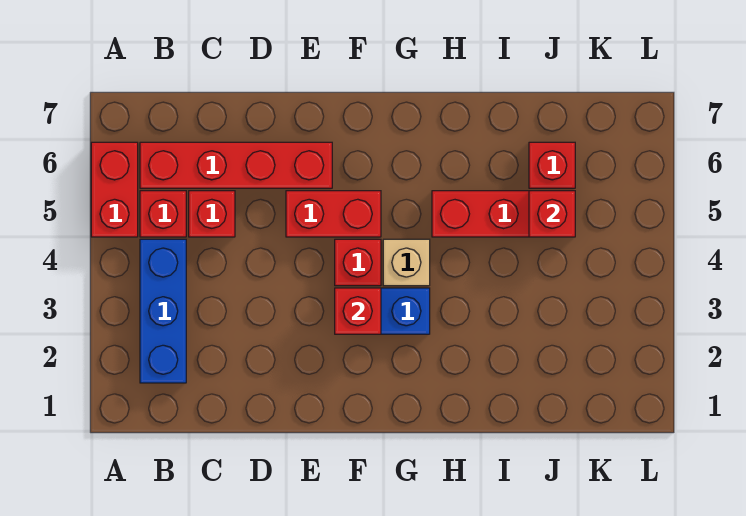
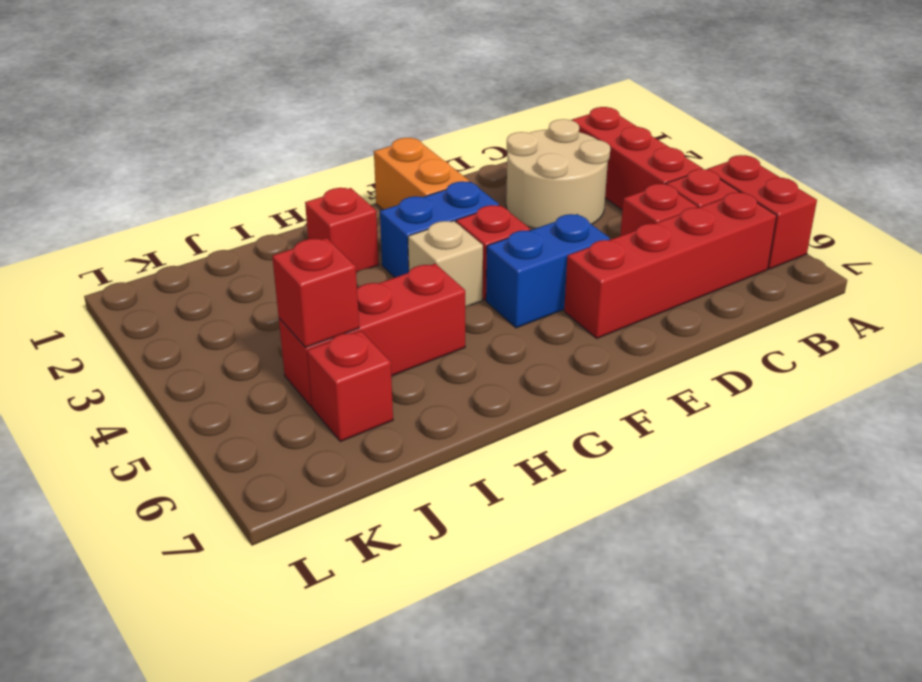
blue 1x3 brick [140,239,186,383] -> red 1x3 brick [572,107,703,210]
none -> tan 2x2 round brick [506,119,610,229]
red 1x2 brick [286,191,381,237] -> blue 1x2 brick [486,214,610,328]
none -> orange 1x2 brick [374,138,469,210]
red 1x1 brick [335,288,381,334] -> red 1x1 brick moved to [305,188,379,272]

